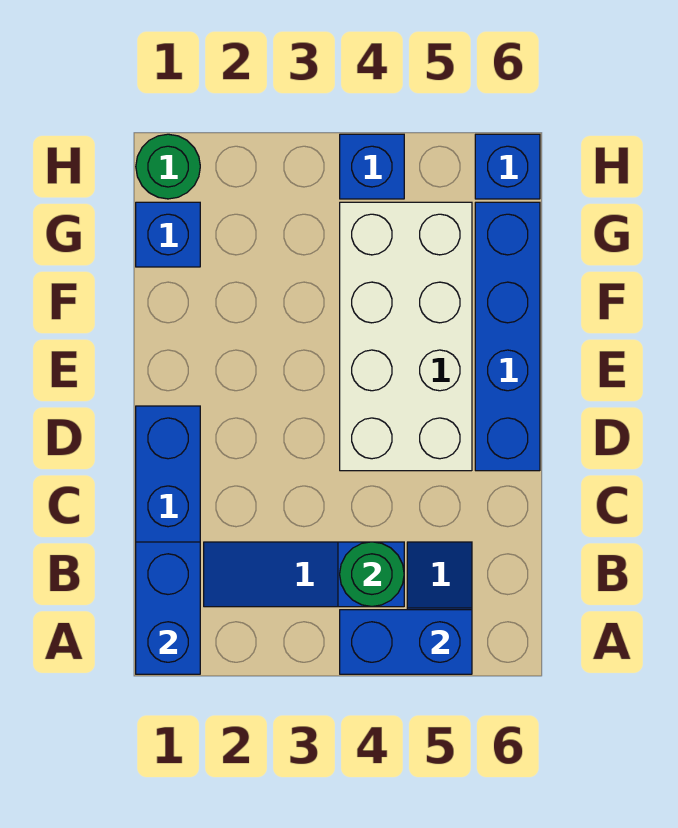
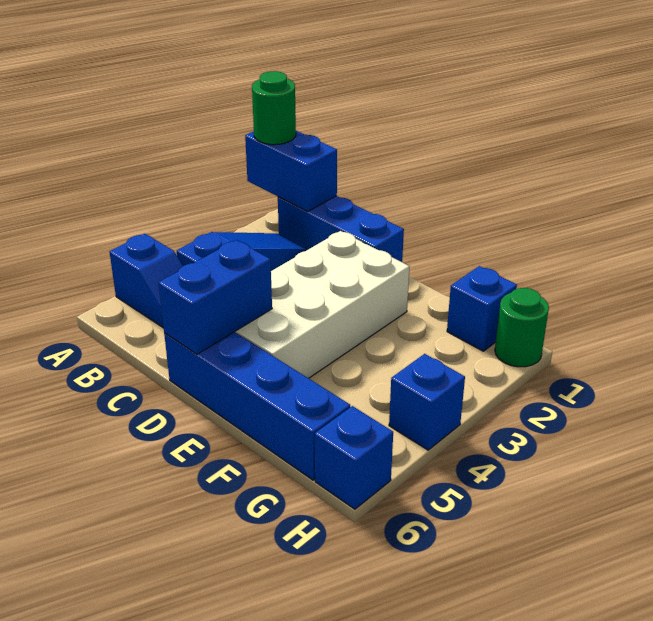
blue 1x2 brick [340,610,472,674] -> blue 1x2 brick moved to [159,240,272,354]
green 1x1 round brick [340,542,404,607] -> green 1x1 round brick moved to [252,71,296,145]
white 2x4 brick [340,202,472,471] -> white 2x4 brick turned to [235,231,410,378]

